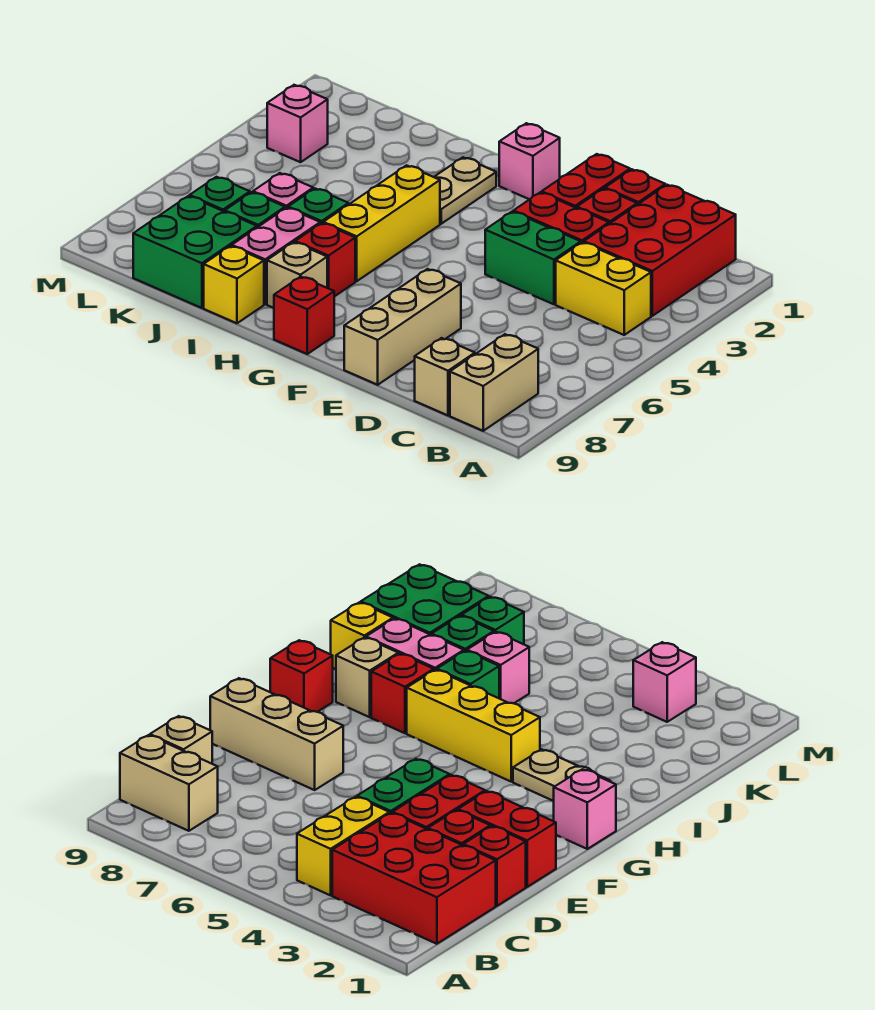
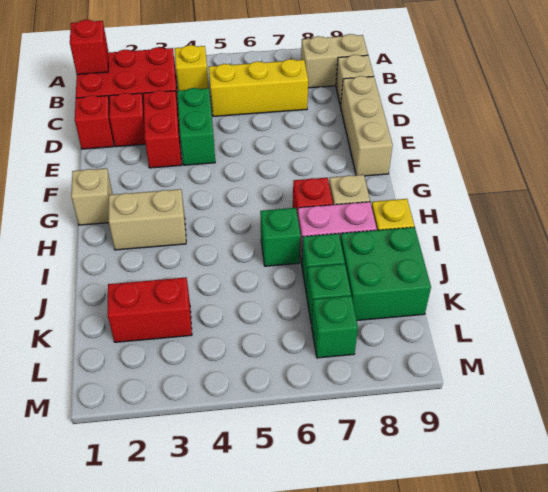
yellow 1x2 brick [556,242,651,335] -> yellow 1x1 brick [175,45,209,91]
red 1x2 brick [542,154,630,208] -> red 1x2 brick moved to [108,277,192,342]
tan 1x3 brick [344,269,461,385] -> tan 1x3 brick turned to [341,76,393,176]
pink 1x1 brick [499,123,560,199] -> tan 1x1 brick [71,168,113,225]
red 1x1 brick [274,277,334,354] -> red 1x1 brick moved to [70,20,108,74]
tan 1x2 plate [434,157,496,224] -> tan 1x2 brick [109,189,186,250]
yellow 1x3 brick [323,165,440,281] -> yellow 1x3 brick moved to [209,59,308,116]
pink 1x1 brick [253,173,313,208] -> none
pink 1x1 brick [267,85,328,162] -> none
none -> green 1x1 brick [312,296,358,358]

